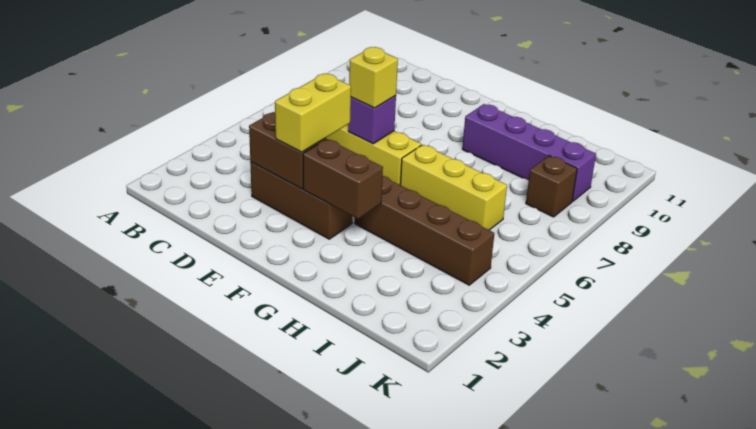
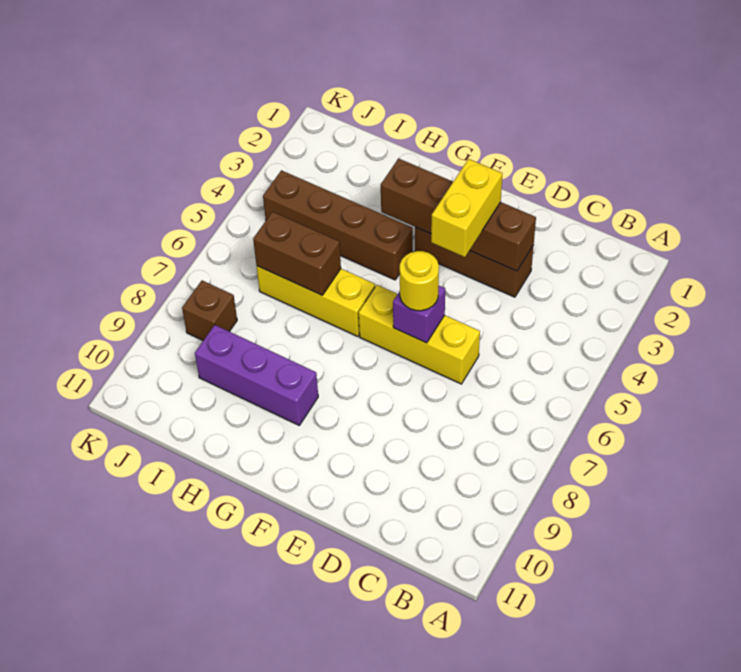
yellow 1x1 brick [349,47,398,108] -> yellow 1x1 round brick [400,251,439,311]
purple 1x4 brick [462,104,596,201] -> purple 1x3 brick [195,325,318,425]
none -> brown 1x2 brick [253,212,341,295]

